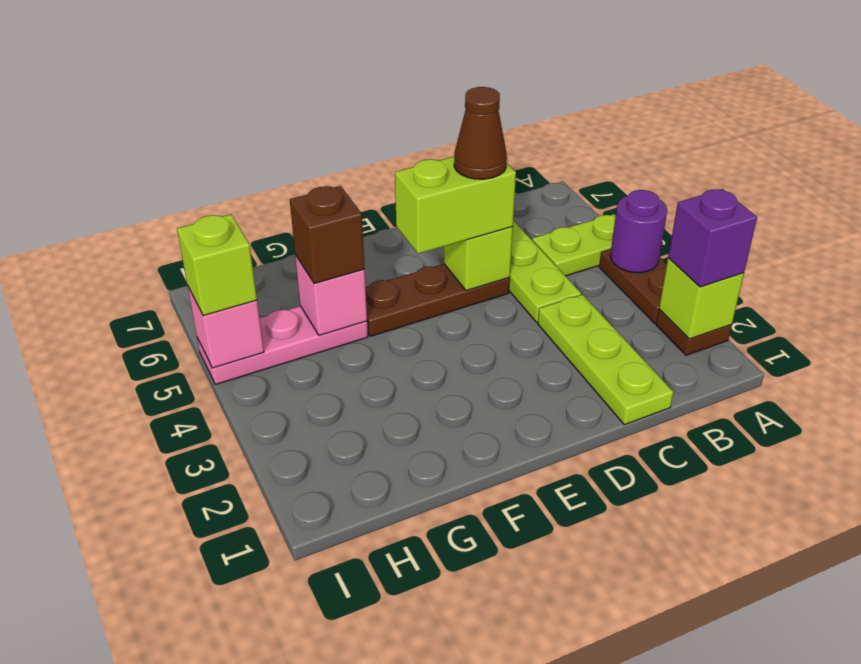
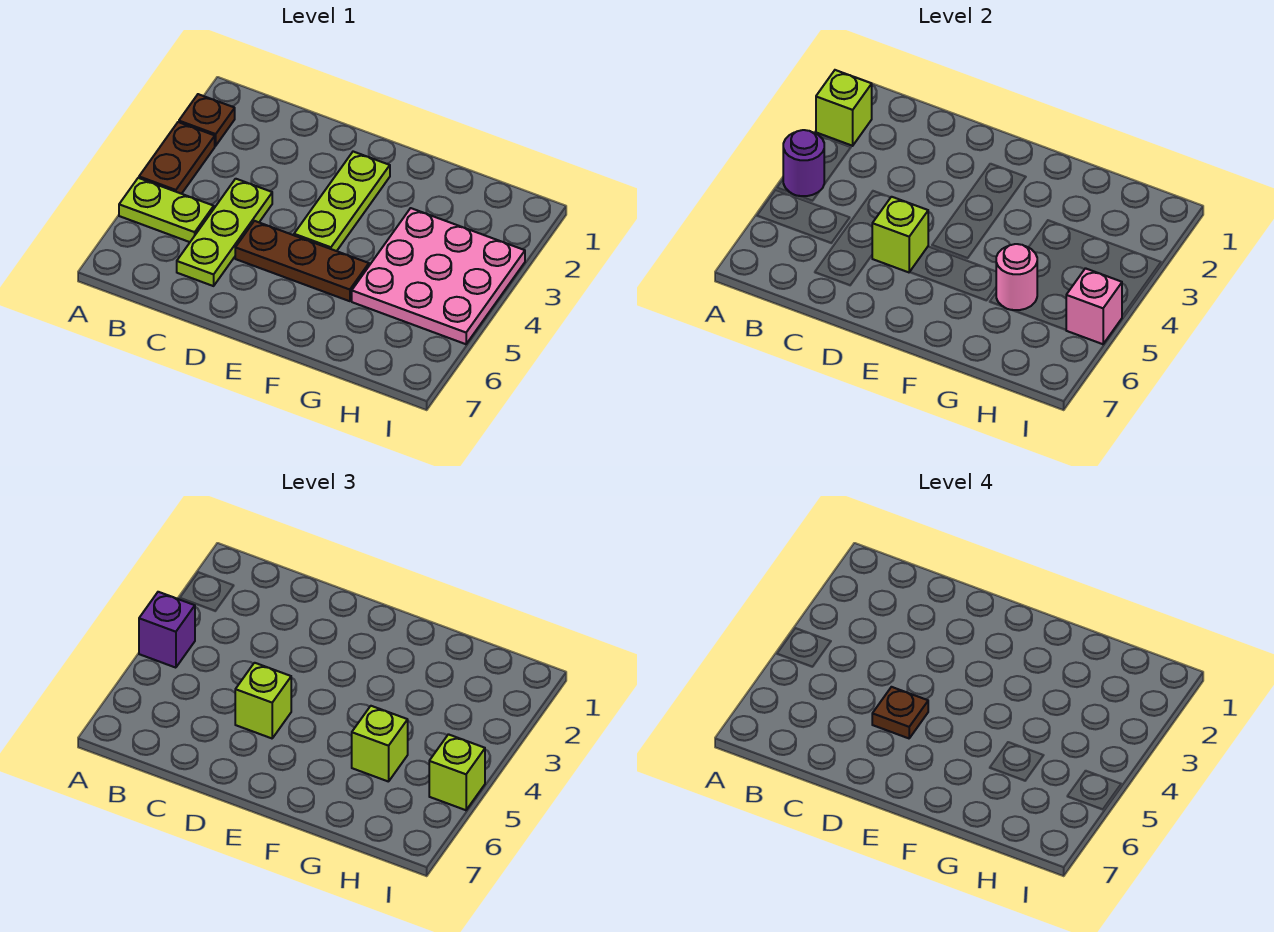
purple 1x1 brick [668,189,757,287] -> purple 1x1 brick moved to [139,592,195,668]
lime 1x3 plate [538,295,673,425] -> lime 1x3 plate moved to [294,152,390,251]
lime 1x2 brick [395,157,516,254] -> lime 1x1 brick [235,663,291,738]
brown 1x1 cone [454,87,507,179] -> brown 1x1 plate [872,687,928,738]
pink 1x3 plate [197,306,368,384] -> pink 3x3 plate [352,208,525,344]
pink 1x1 brick [295,255,367,335] -> pink 1x1 round brick [996,244,1037,310]
brown 1x1 brick [290,186,365,284] -> lime 1x1 brick [352,706,408,782]

